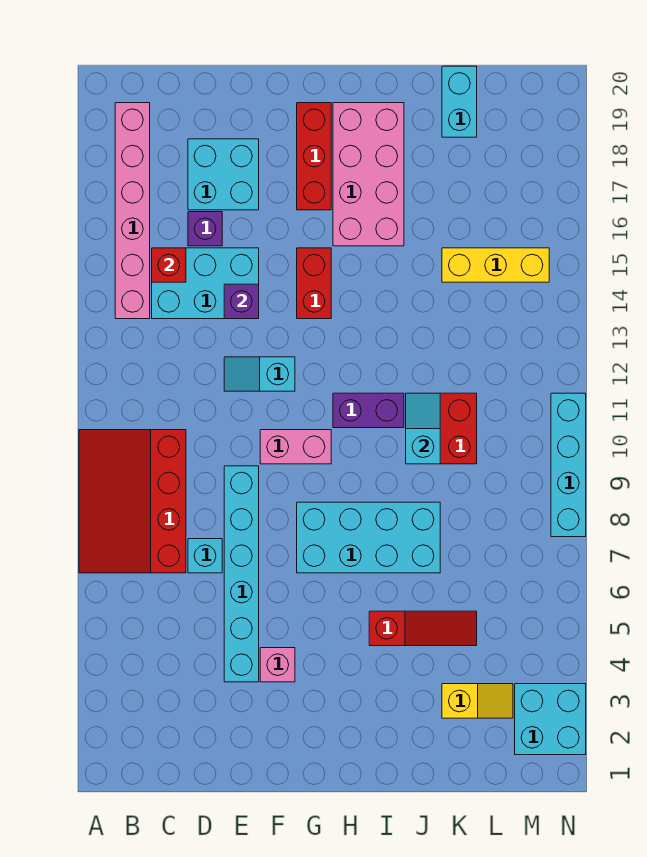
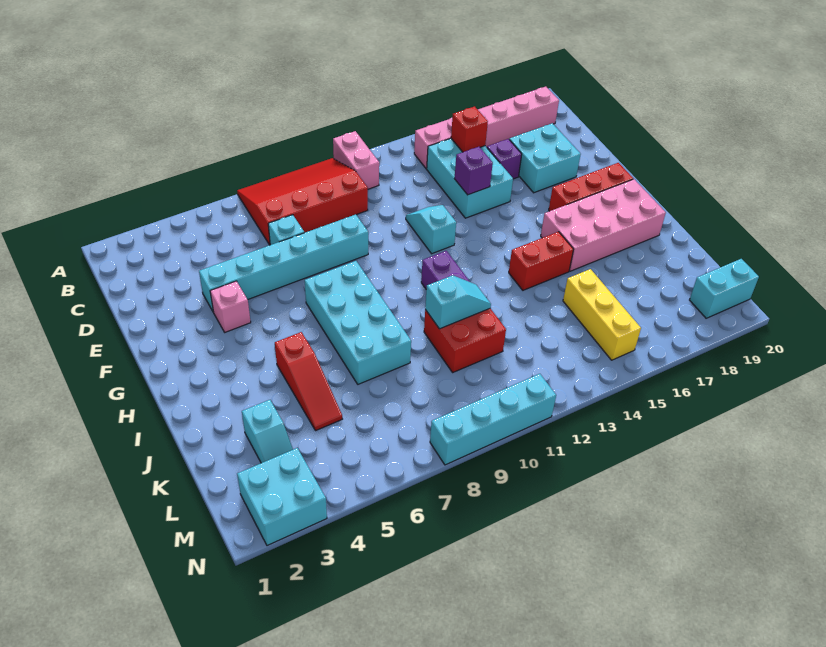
pink 1x2 brick [260,430,331,464] -> pink 1x2 brick moved to [333,131,379,189]
red 1x2 brick [297,248,331,319] -> red 1x2 brick moved to [509,232,574,290]
yellow 1x2 slope [442,684,513,718] -> cyan 1x2 slope [242,400,293,463]
cyan 1x2 brick [442,66,477,137] -> cyan 1x2 brick moved to [690,259,759,318]

